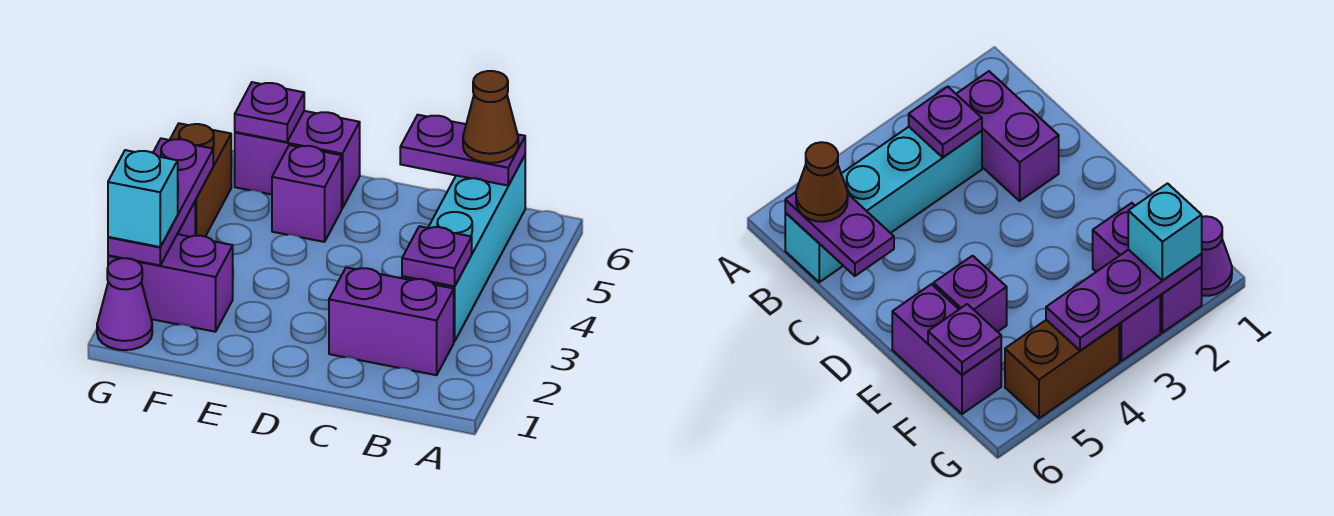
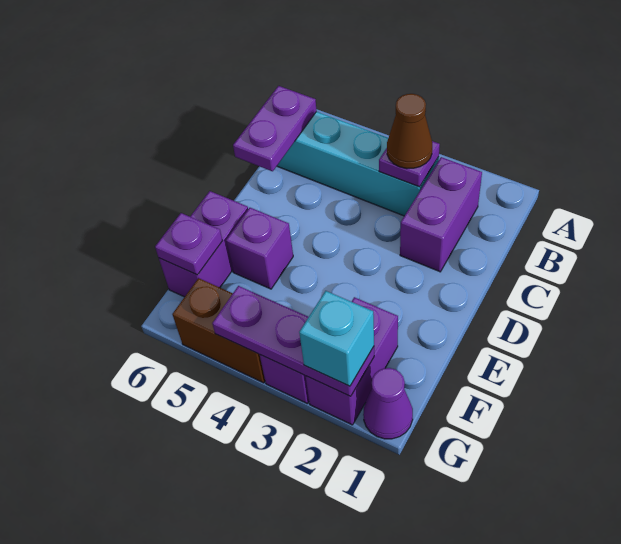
brown 1x1 cone [463,71,518,163] -> brown 1x1 cone moved to [387,94,432,169]

